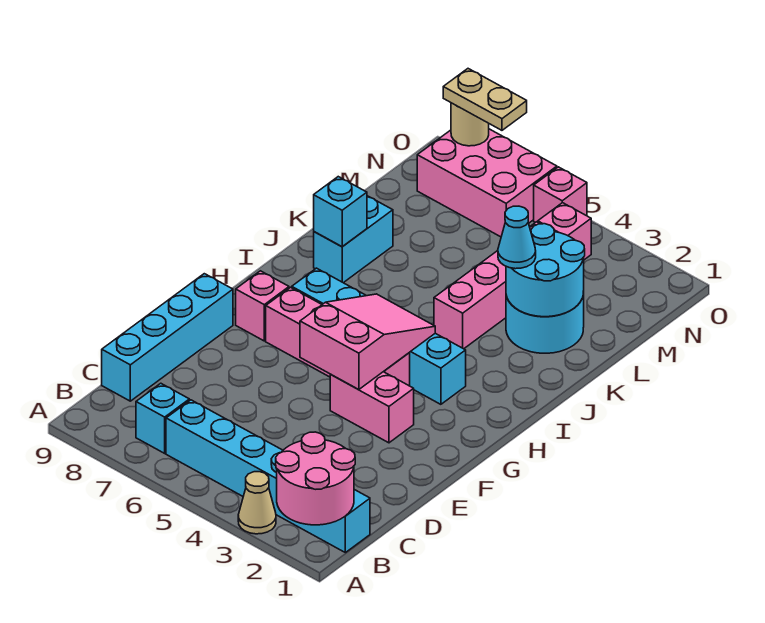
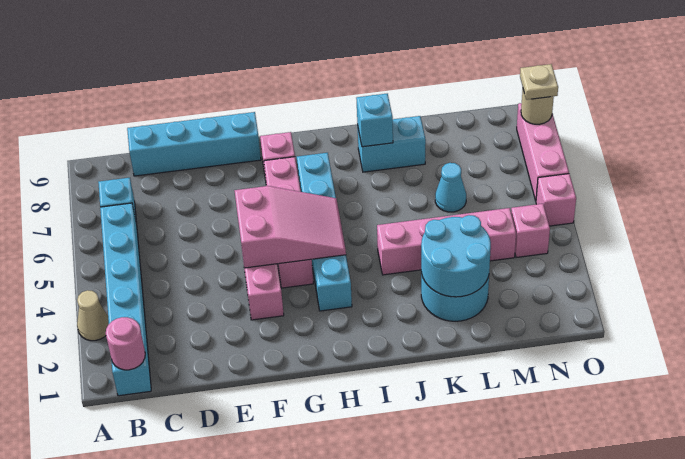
pink 2x2 round brick [276,432,355,525] -> pink 1x1 round brick [106,317,145,370]
cyan 1x1 cone [498,206,536,269] -> cyan 1x1 cone moved to [435,163,466,212]
pink 2x3 brick [417,129,557,237] -> pink 1x3 brick [517,103,569,201]
tan 1x2 plate [443,69,527,130] -> tan 1x1 plate [520,64,558,100]

